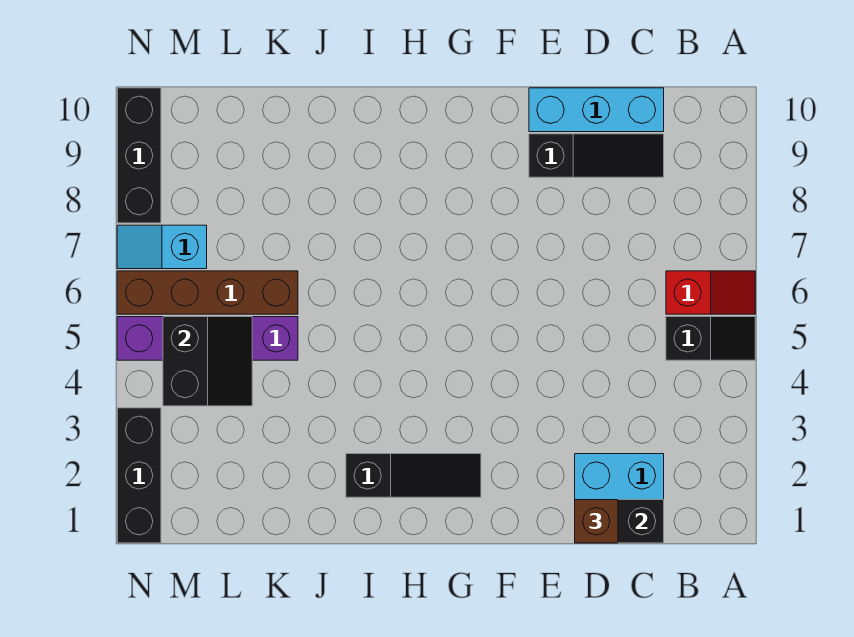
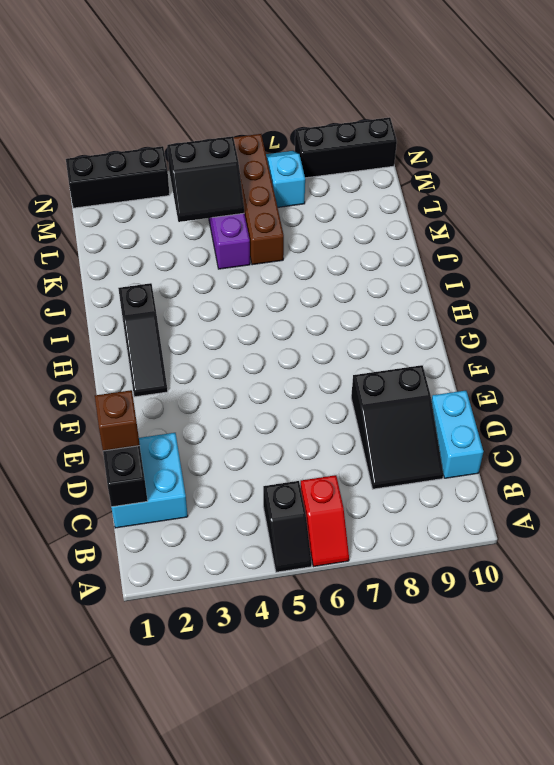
black 1x3 slope [529,134,664,177] -> black 2x3 slope [351,365,443,489]
cyan 1x3 brick [529,88,664,132] -> cyan 1x2 brick [432,391,483,478]

